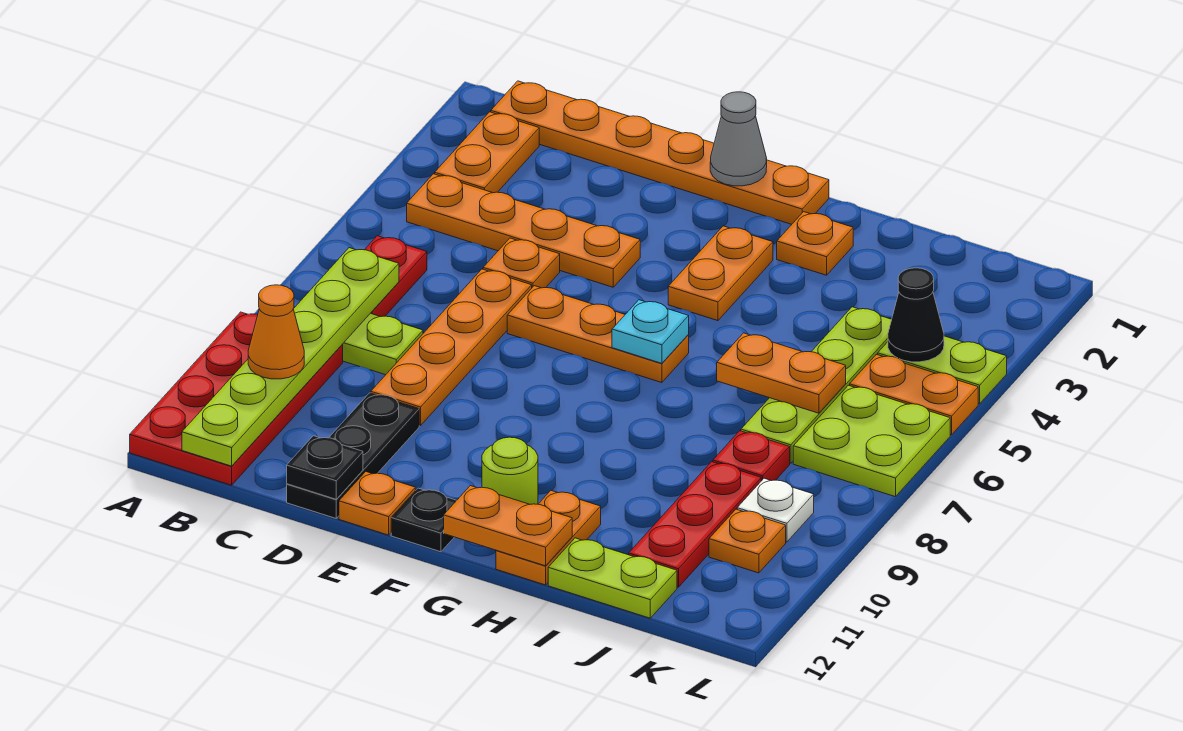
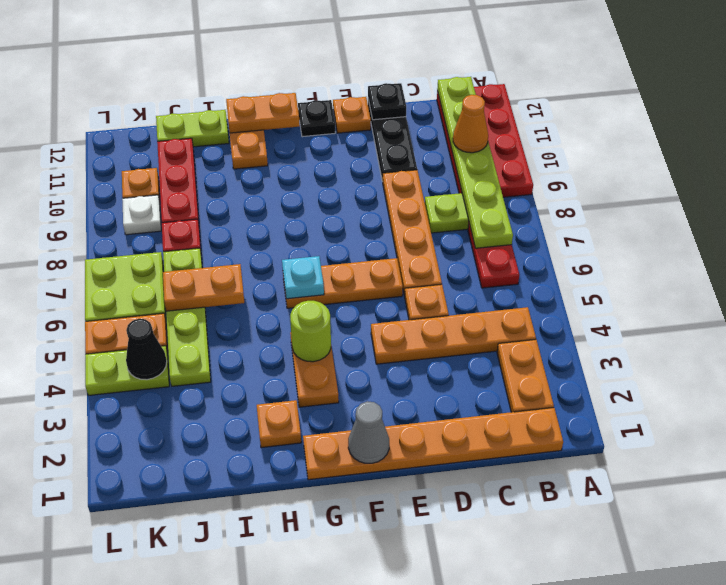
lime 1x1 round brick [482,437,538,504] -> lime 1x1 round brick moved to [290,301,331,362]

